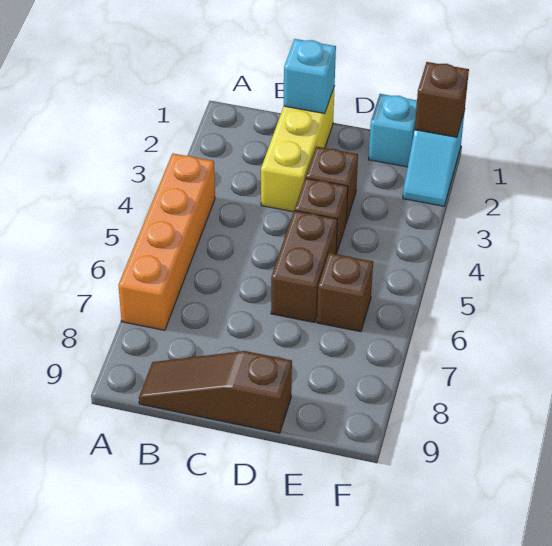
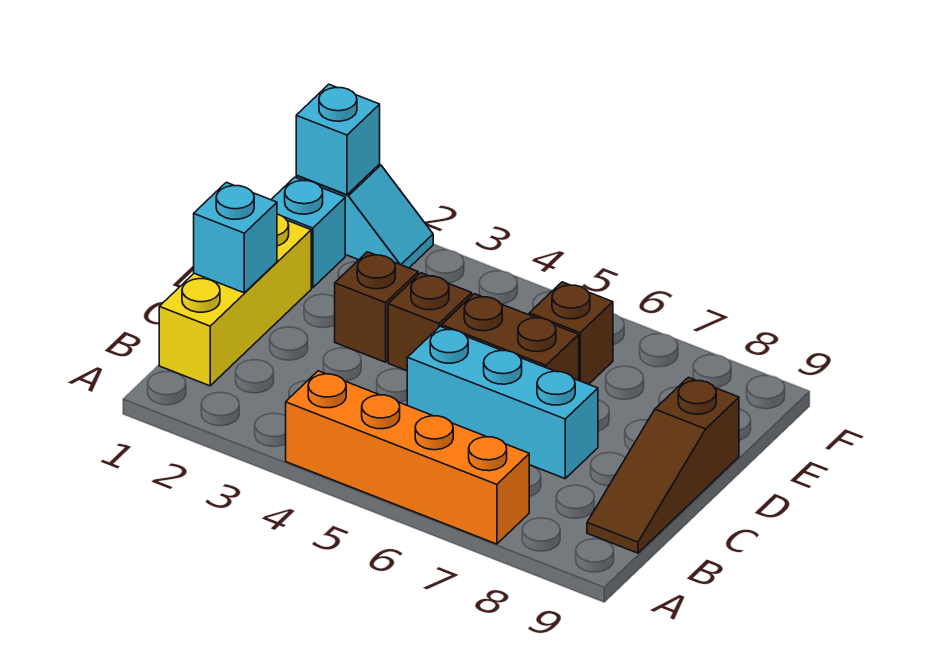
yellow 1x3 brick [261,86,335,212] -> yellow 1x3 brick turned to [159,214,311,386]
none -> cyan 1x3 brick [407,326,598,479]
brown 1x1 brick [415,62,469,137] -> cyan 1x1 brick [296,84,380,195]

